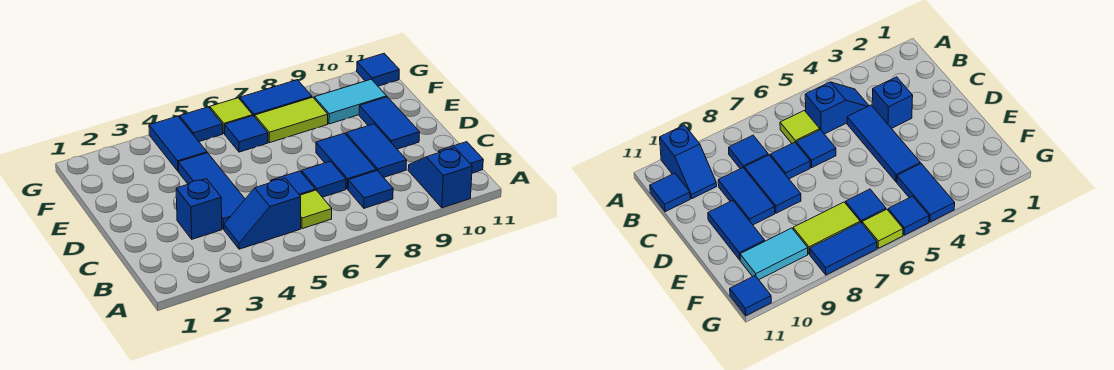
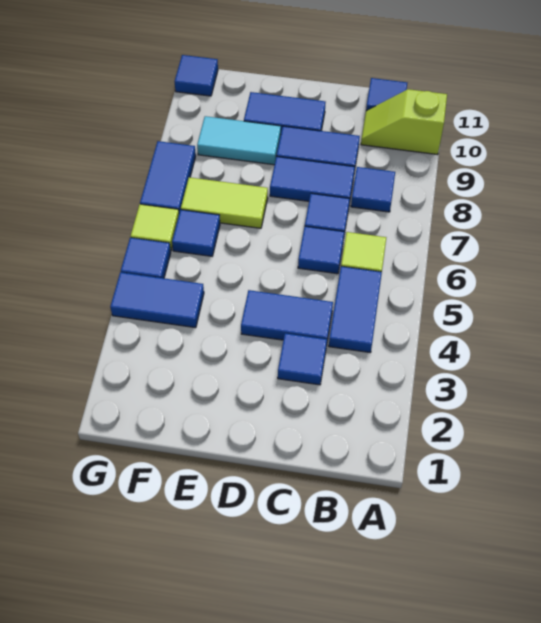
blue 1x2 slope [408,148,472,208] -> lime 1x2 slope [361,89,447,155]
blue 1x2 slope [224,178,301,249] -> blue 1x2 tile [329,266,382,352]
blue 1x1 brick [176,179,222,239] -> blue 1x1 tile [278,333,327,385]
blue 1x3 tile [178,153,245,229] -> blue 1x2 tile [241,290,333,341]
lime 1x2 tile [255,97,328,143] -> lime 1x2 tile turned to [181,177,268,228]
cyan 1x2 tile [314,79,387,124] -> cyan 1x2 tile turned to [197,116,281,165]

